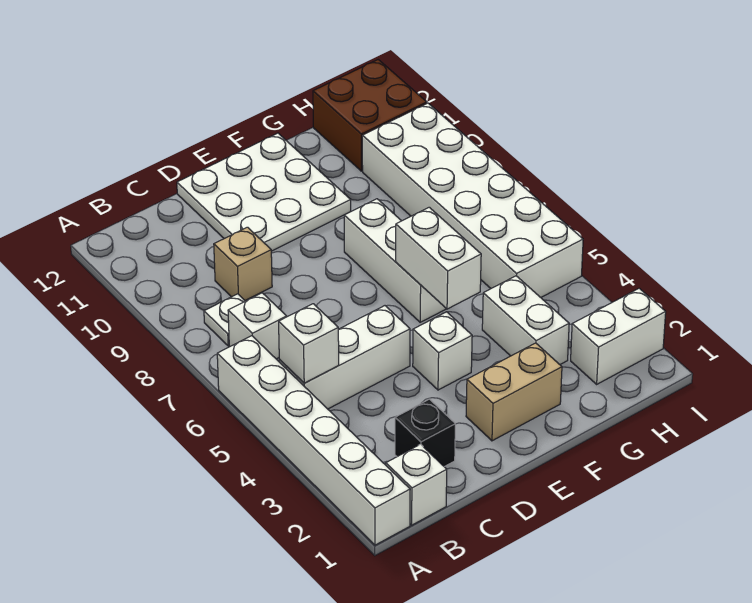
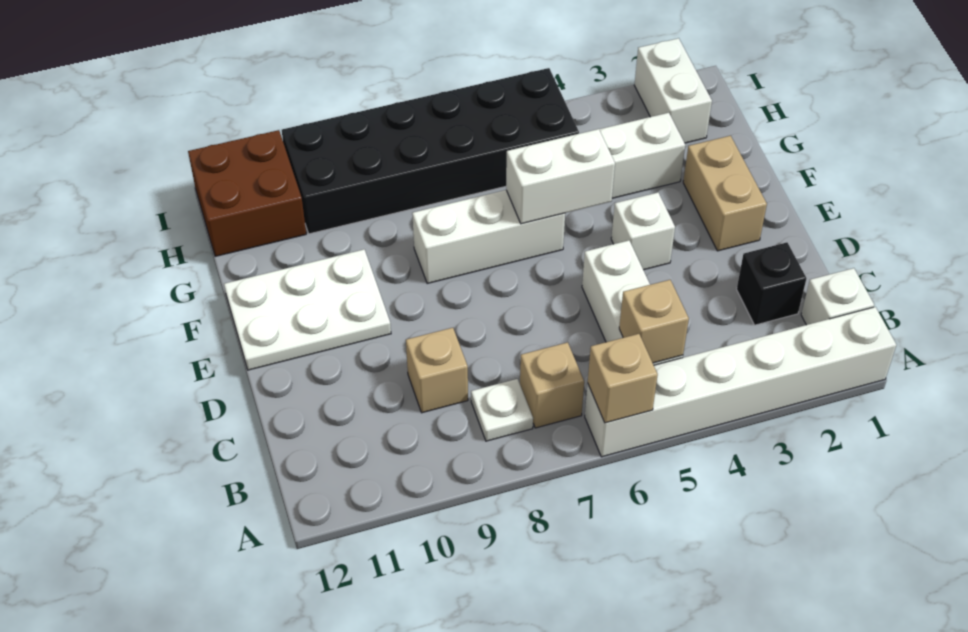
none -> tan 1x1 brick [588,334,658,423]
white 1x1 brick [279,304,339,383] -> tan 1x1 brick [619,280,689,363]
white 1x1 brick [228,293,287,359] -> tan 1x1 brick [520,342,584,428]
white 3x3 plate [177,133,351,251] -> white 2x3 plate [224,249,391,370]
white 2x6 brick [362,103,583,297] -> black 2x6 brick [282,68,579,234]

